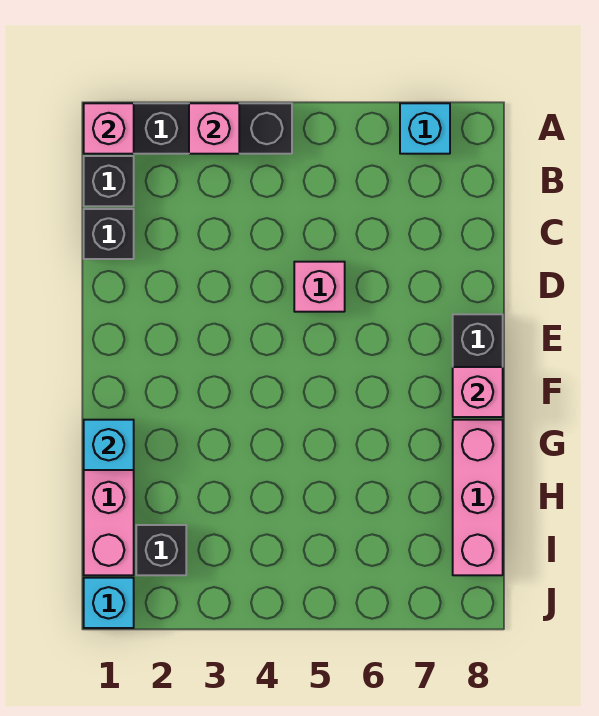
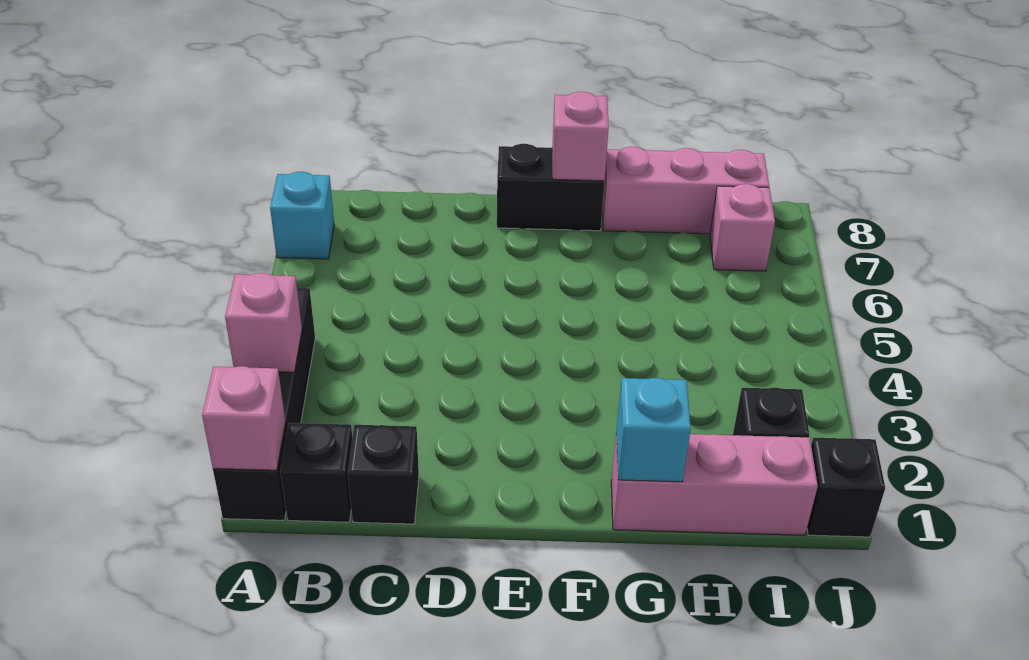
pink 1x1 brick [294,262,345,312] -> pink 1x1 brick moved to [710,184,775,271]
cyan 1x1 brick [84,578,134,628] -> black 1x1 brick [807,438,885,537]

